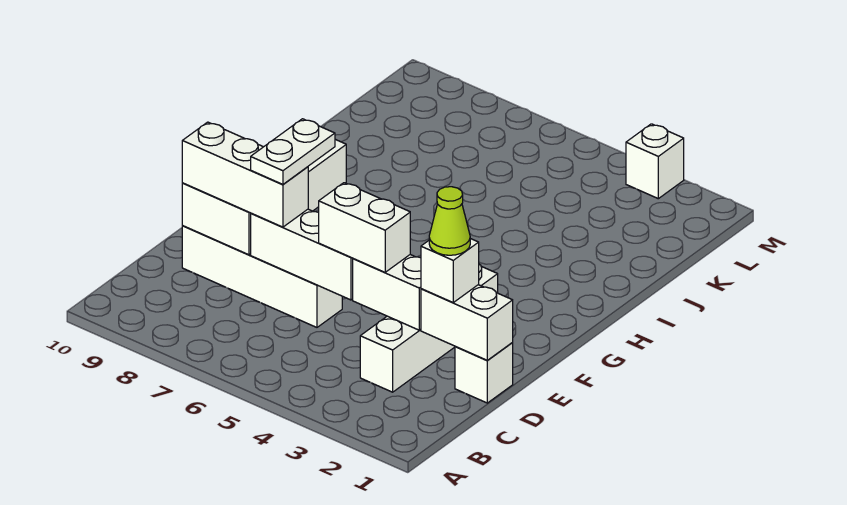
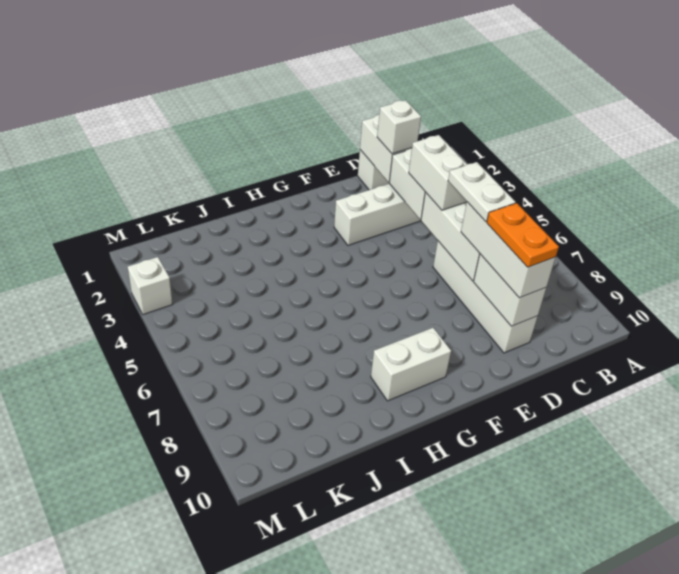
lime 1x1 cone [429,187,470,255] -> none
white 1x2 plate [251,119,335,184] -> white 1x2 plate turned to [448,162,516,222]
none -> orange 1x2 plate [487,203,559,267]

